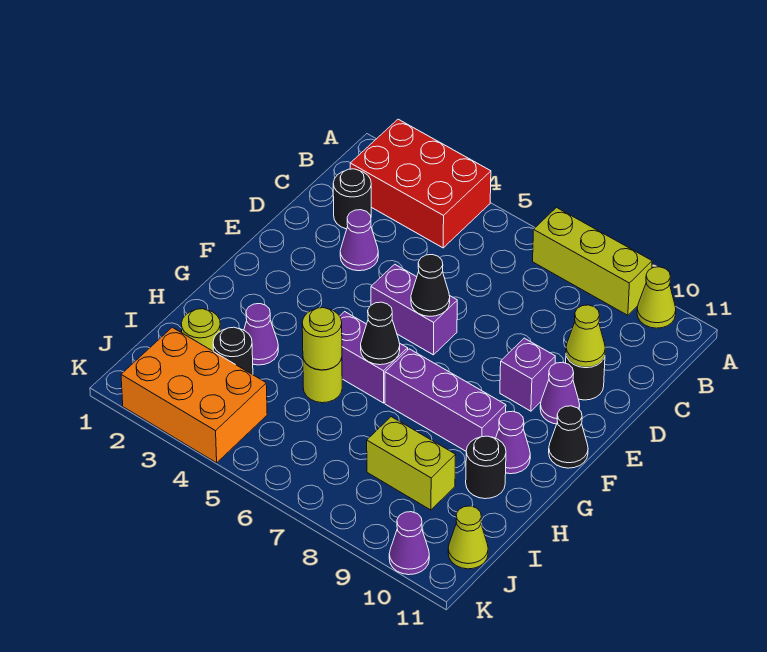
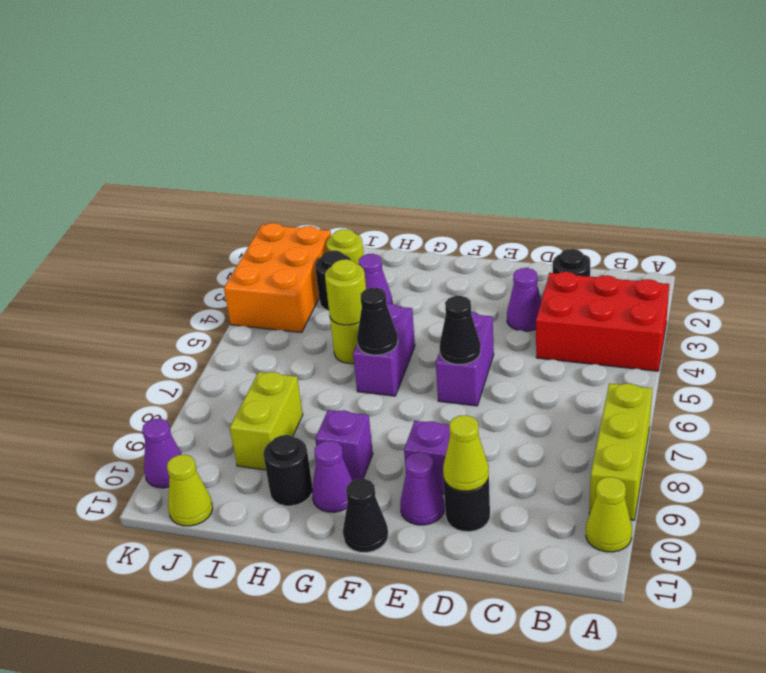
red 2x3 brick [350,119,491,248] -> red 2x3 brick turned to [536,272,669,371]
purple 1x3 brick [385,349,506,451] -> purple 1x1 brick [315,410,373,481]

